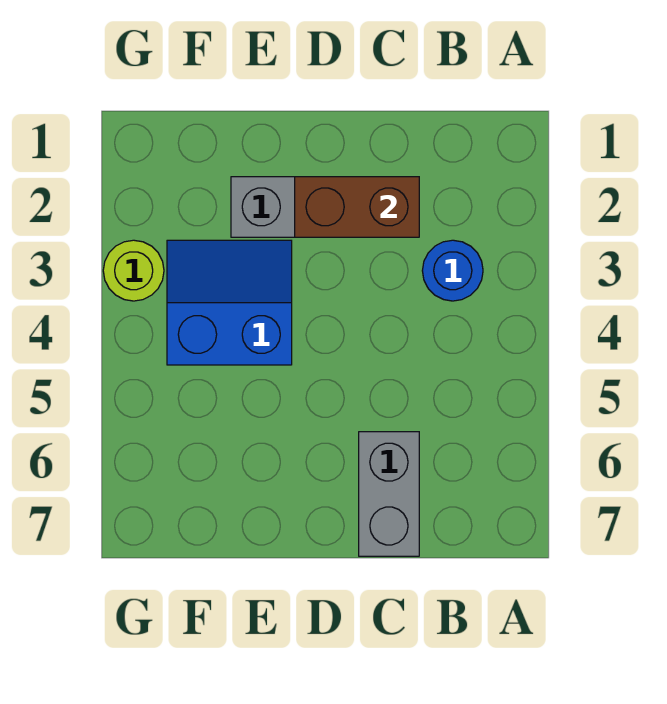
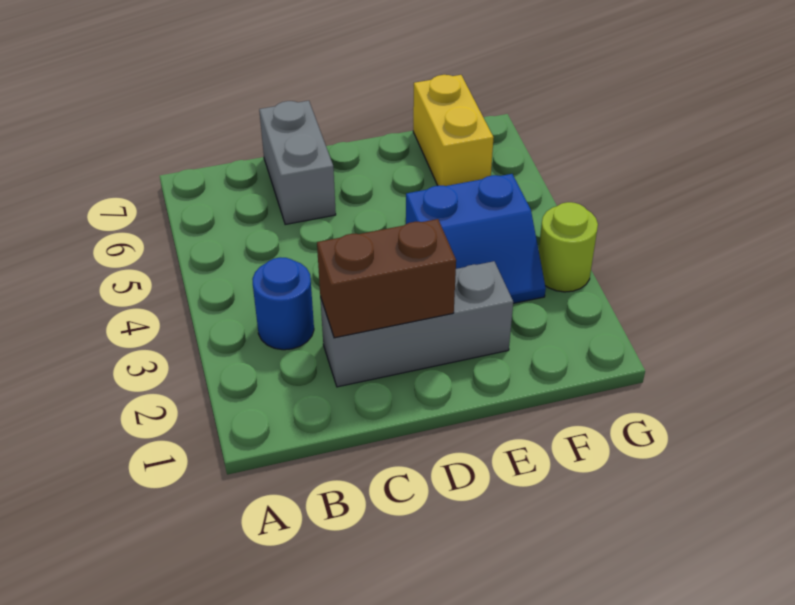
none -> yellow 1x2 brick [413,75,494,186]

